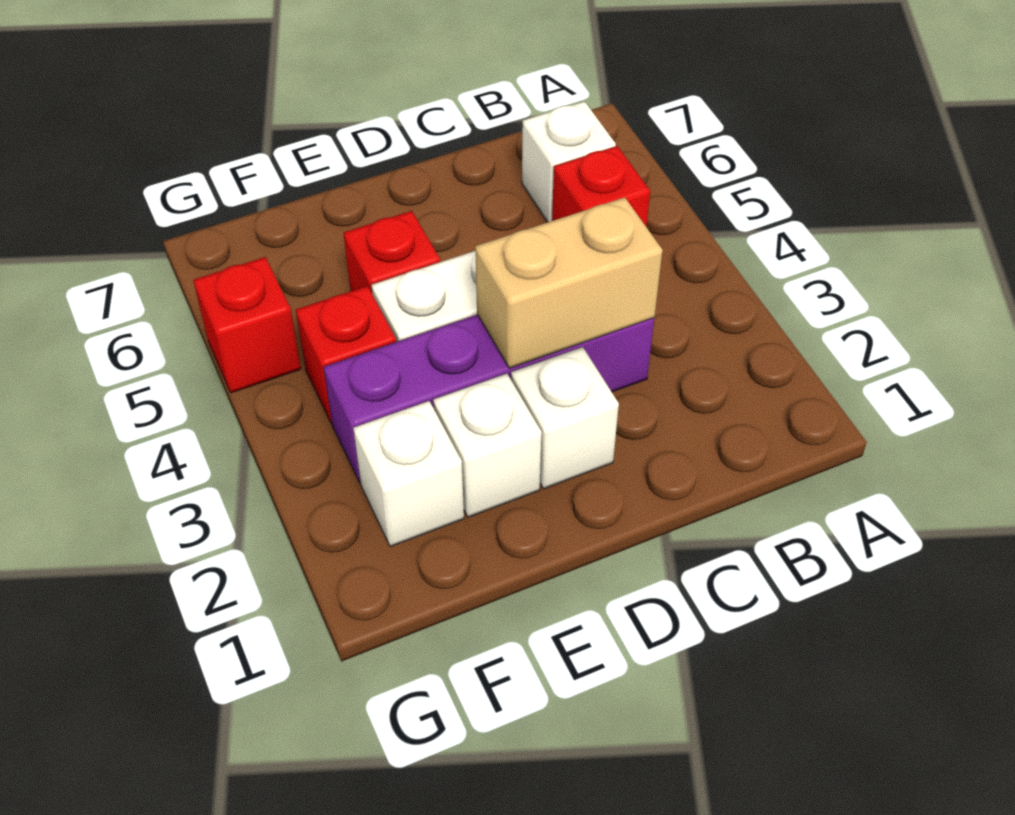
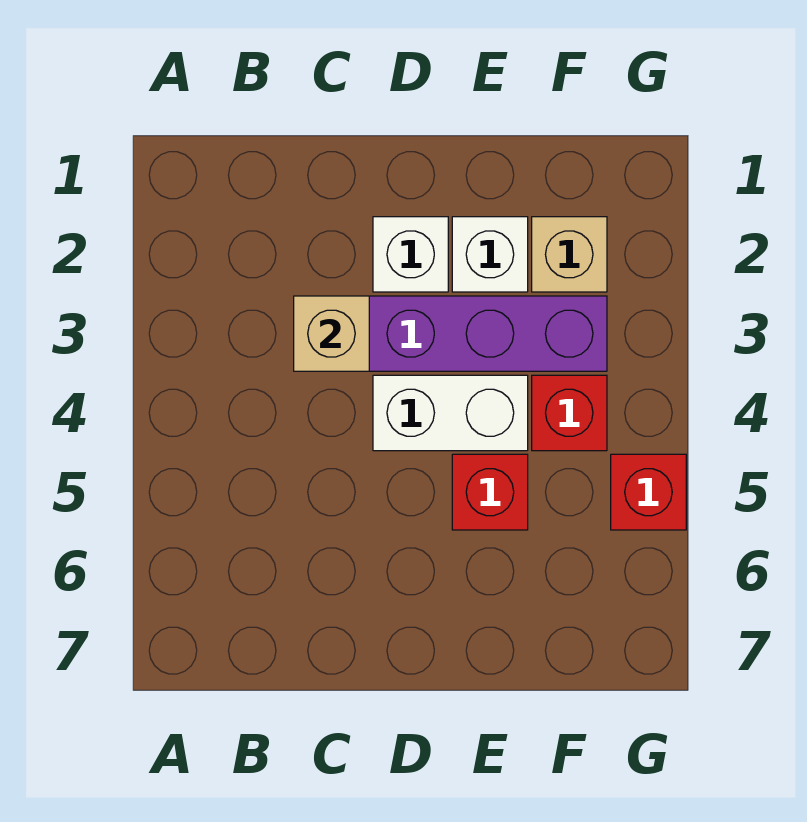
red 1x1 brick [552,146,650,227] -> none
white 1x1 brick [522,102,616,222] -> none
tan 1x2 brick [475,197,663,368] -> tan 1x1 brick [294,296,369,371]
white 1x1 brick [353,401,464,547] -> tan 1x1 brick [532,217,607,292]

